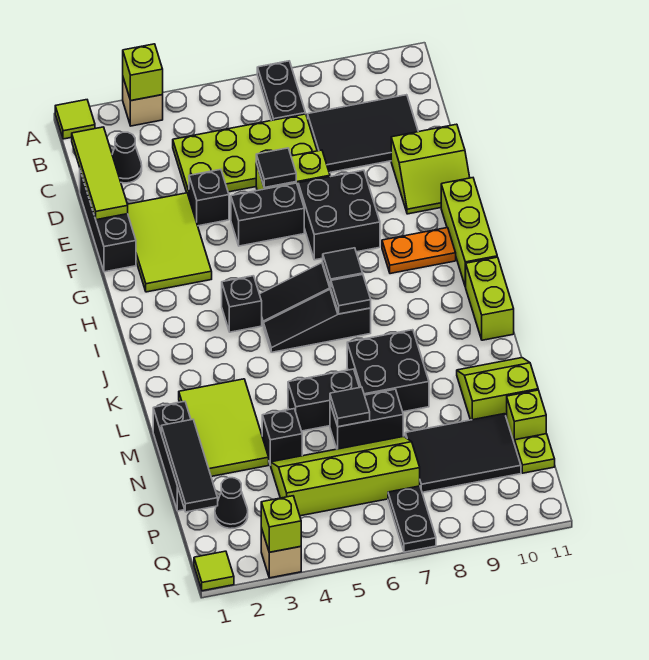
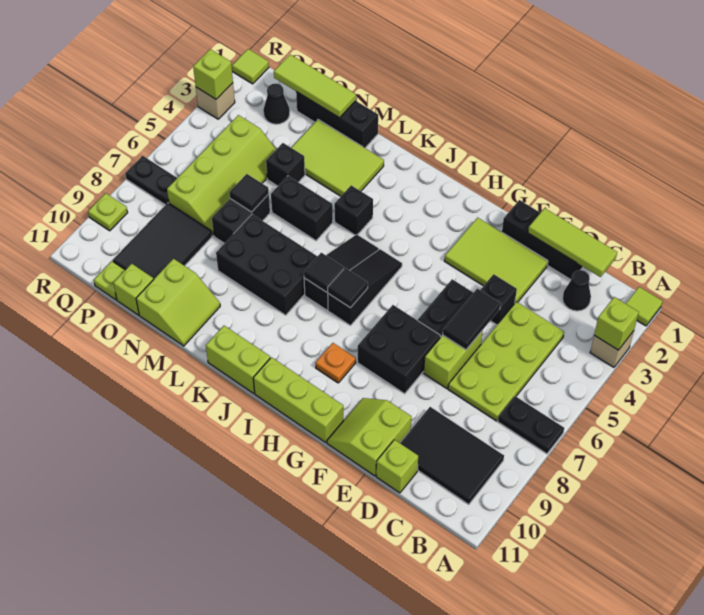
black 2x3 tile [308,95,418,173] -> black 2x3 tile turned to [400,407,504,505]
none -> lime 1x1 brick [376,440,418,493]
black 1x1 tile [256,148,296,188] -> black 1x2 tile [443,288,501,350]
orange 1x2 plate [382,228,456,274] -> orange 1x1 plate [315,343,356,383]
black 1x1 brick [222,276,262,332] -> black 1x1 brick moved to [334,185,373,235]
black 2x2 brick [347,330,429,412] -> black 2x3 brick [216,214,317,315]
black 1x2 brick [288,369,359,431] -> black 1x2 brick turned to [271,176,333,241]
black 1x3 tile [161,419,218,512] -> lime 1x3 tile [274,55,356,118]
none -> lime 1x1 plate [88,193,128,231]

